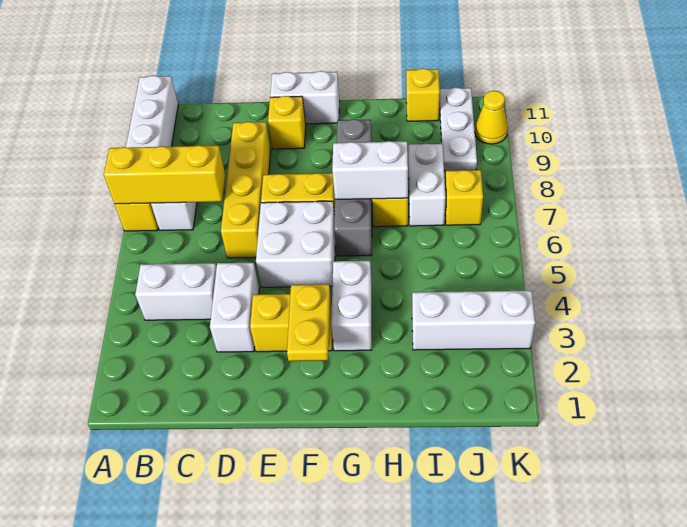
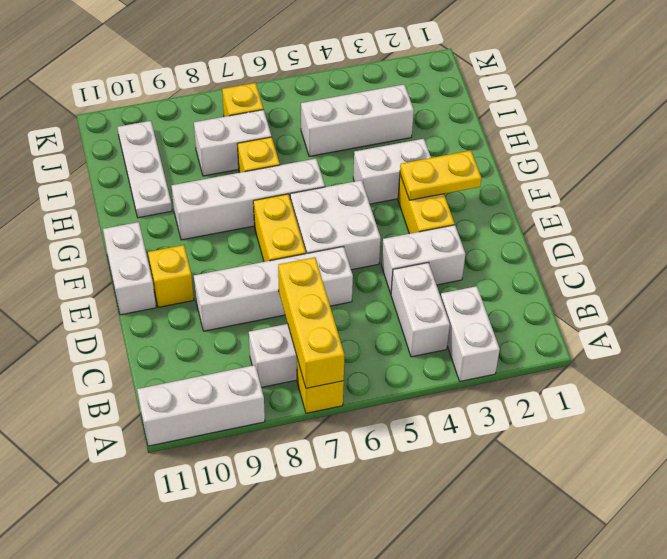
yellow 1x4 brick [221,122,271,258] -> white 1x4 brick [194,247,353,331]
grey 1x4 brick [334,119,372,256] -> white 1x4 brick [172,159,325,240]
white 1x2 brick [332,141,408,199] -> white 1x2 brick moved to [441,286,500,381]
white 1x3 brick [412,291,535,350] -> white 1x3 brick turned to [301,85,414,156]
yellow 1x1 brick [406,68,440,121] -> none
white 1x3 plate [439,87,477,171] -> white 1x3 plate turned to [117,121,172,218]
yellow 1x1 cone [475,91,508,144] -> none

